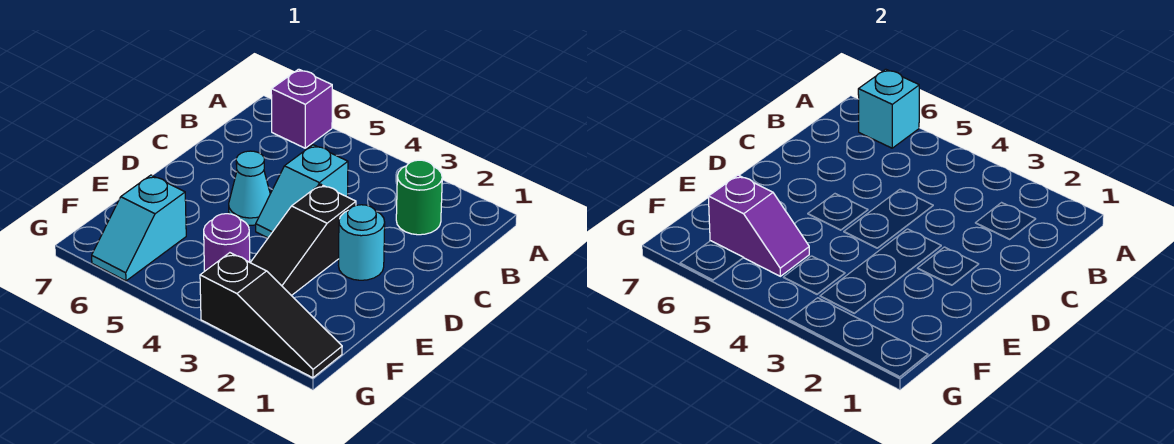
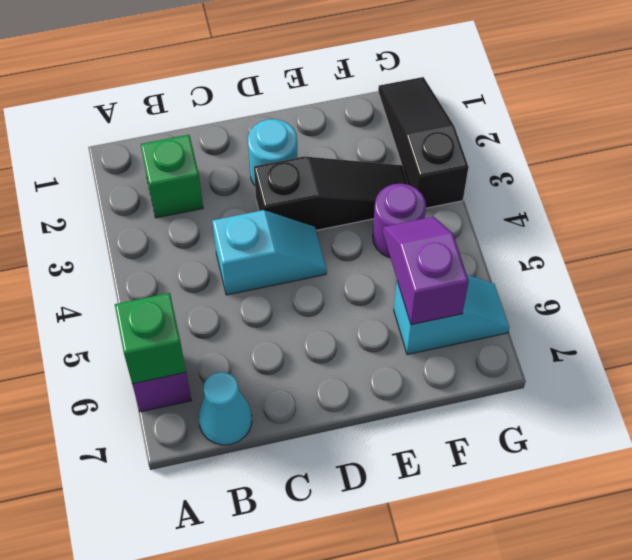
cyan 1x1 brick [858,69,919,148] -> green 1x1 brick [115,293,186,384]
green 1x1 round brick [396,160,442,235] -> green 1x1 brick [141,135,203,218]
cyan 1x1 cone [229,151,270,225] -> cyan 1x1 cone moved to [199,372,252,445]

